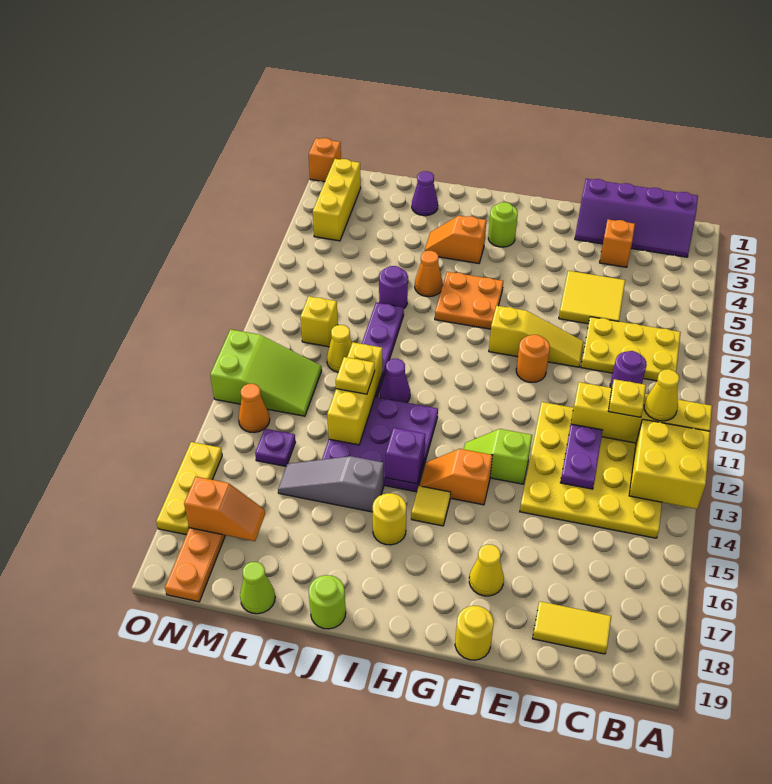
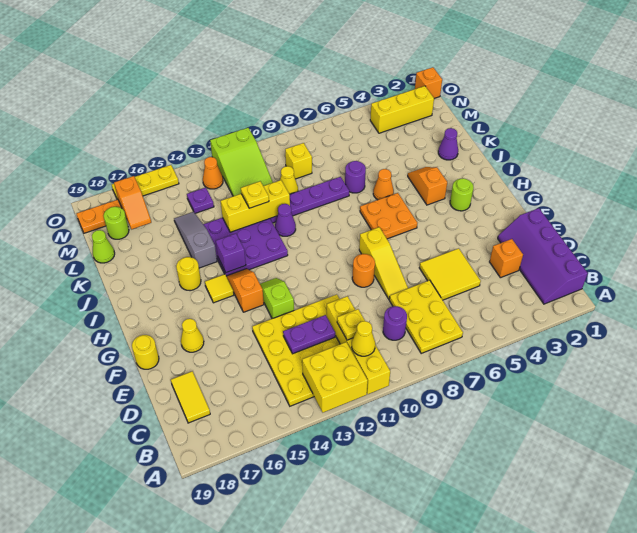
lime 1x1 round brick [309,575,346,629] -> lime 1x1 round brick moved to [104,207,129,239]

